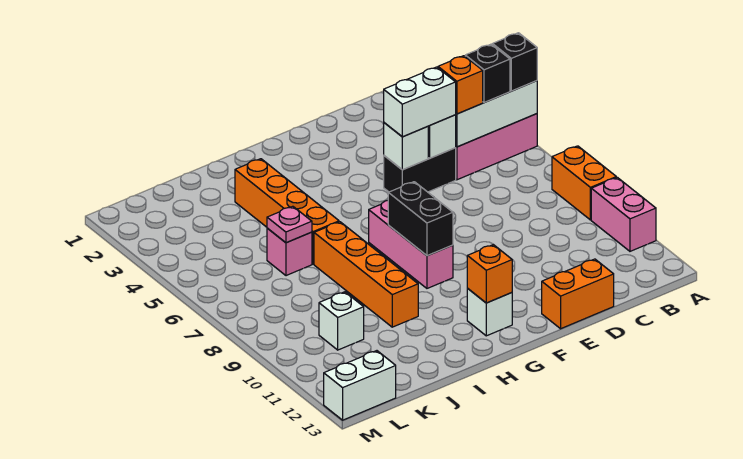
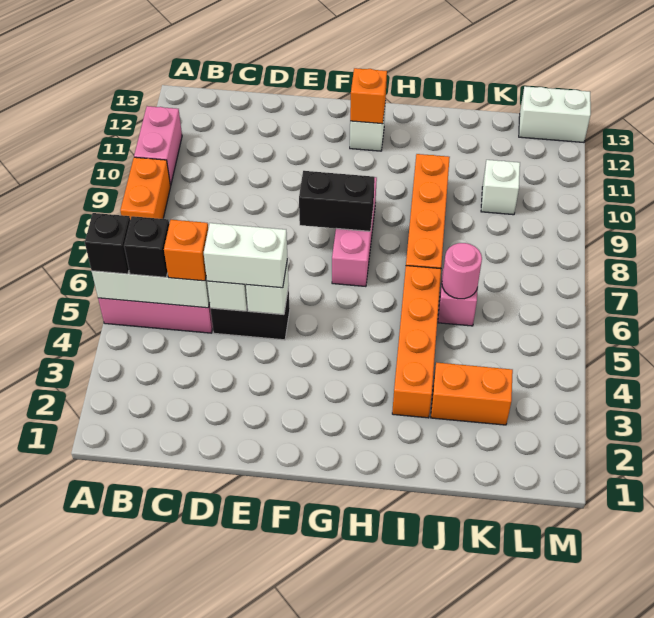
orange 1x2 brick [542,259,614,329] -> orange 1x2 brick moved to [431,362,513,425]
black 1x2 brick [388,182,453,256] -> black 1x2 brick turned to [299,171,375,231]
pink 1x1 plate [267,206,312,243] -> pink 1x1 round brick [442,243,482,299]

